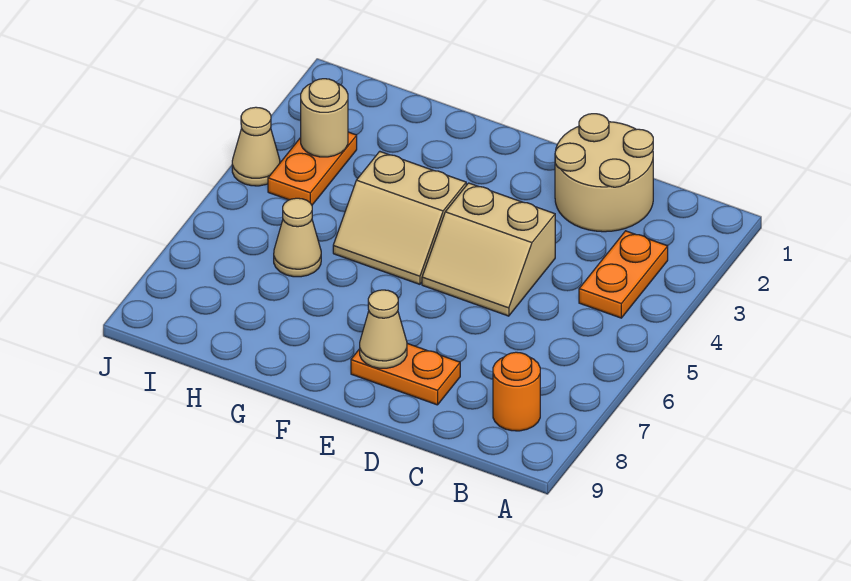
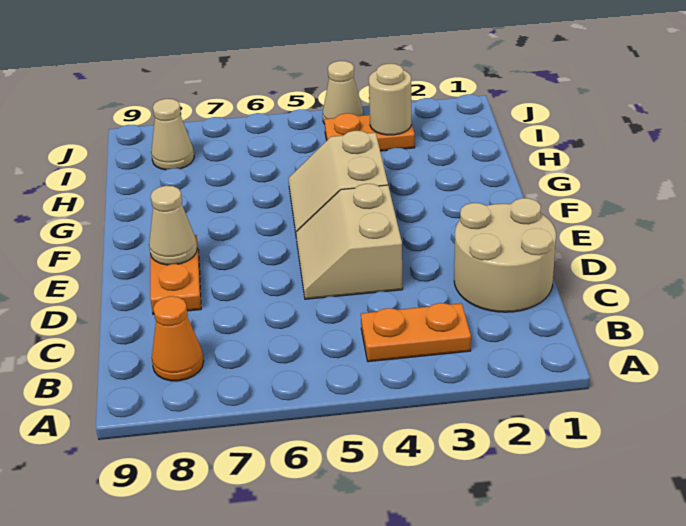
orange 1x1 round brick [493,352,540,431] -> orange 1x1 cone [152,296,204,381]
tan 1x1 cone [274,198,321,277] -> tan 1x1 cone moved to [151,99,194,170]

